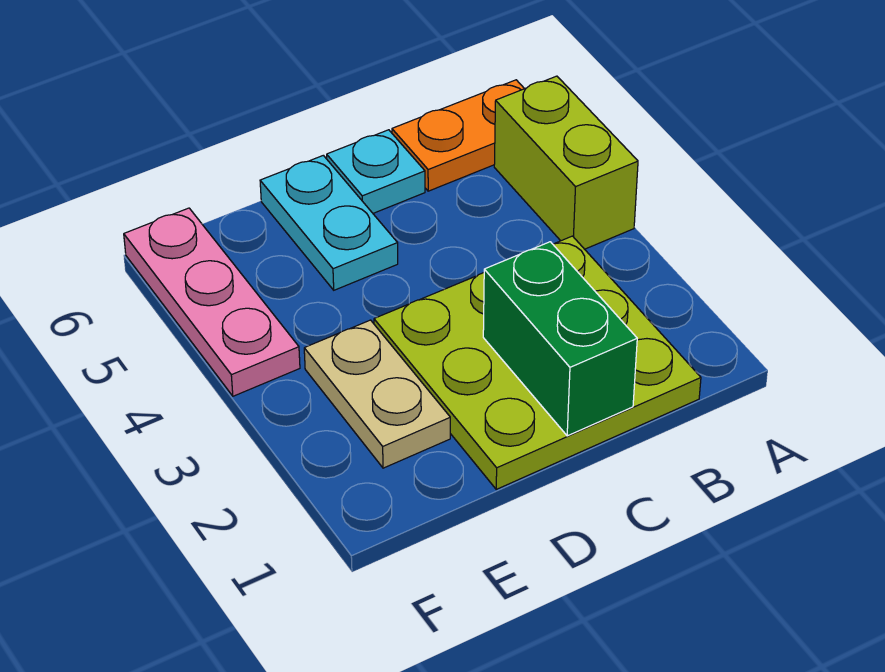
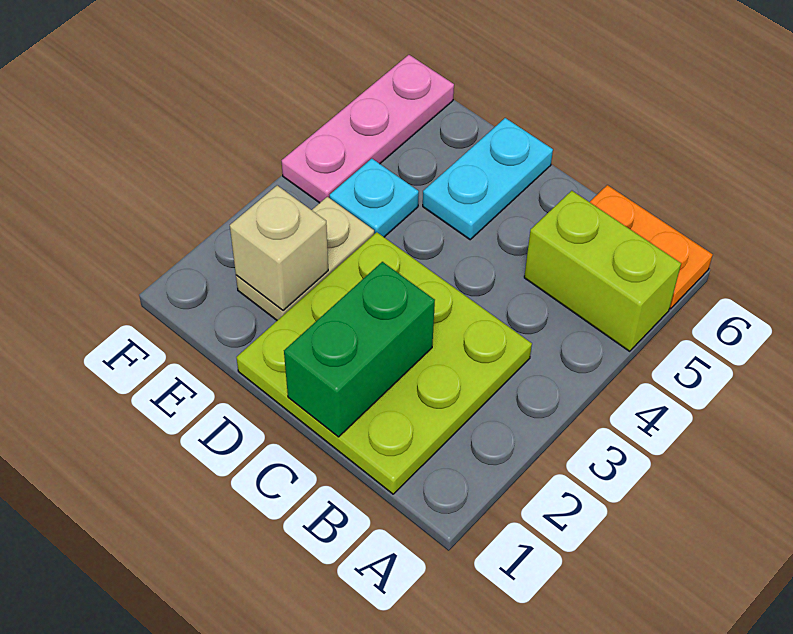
lime 1x2 brick [494,76,638,249] -> lime 1x2 brick turned to [524,191,681,351]
cyan 1x1 plate [327,130,425,213] -> cyan 1x1 plate moved to [330,159,419,237]
none -> tan 1x1 brick [230,185,328,311]

